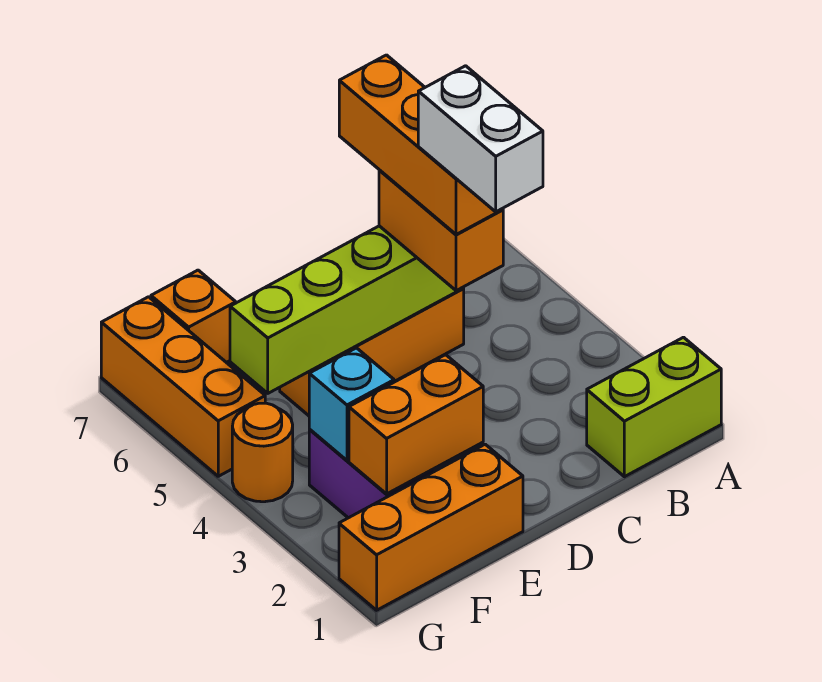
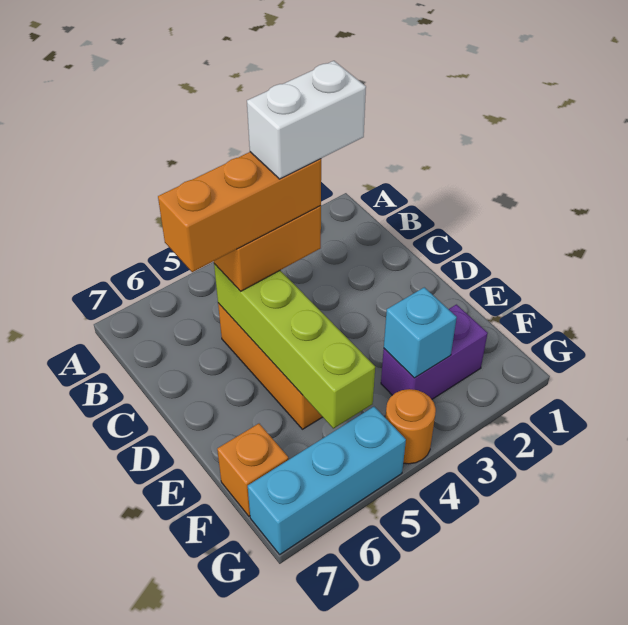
lime 1x2 brick [587,337,721,477] -> none
orange 1x3 brick [339,444,523,610] -> none
orange 1x2 brick [349,355,483,494] -> none
orange 1x3 brick [101,297,265,476] -> cyan 1x3 brick [248,407,406,554]

